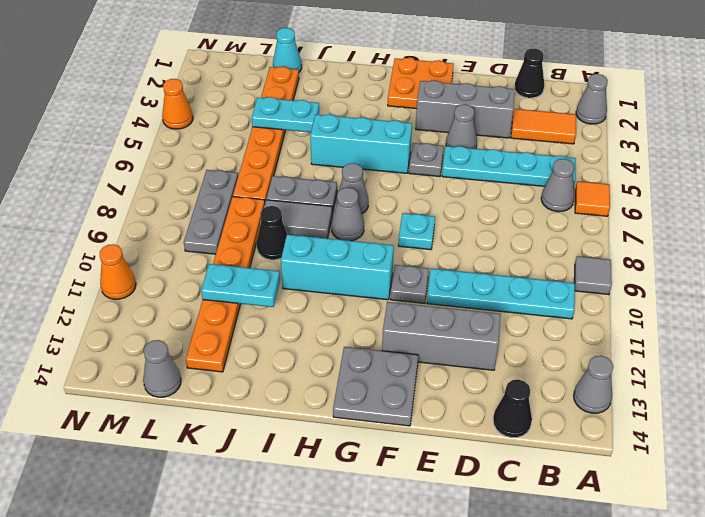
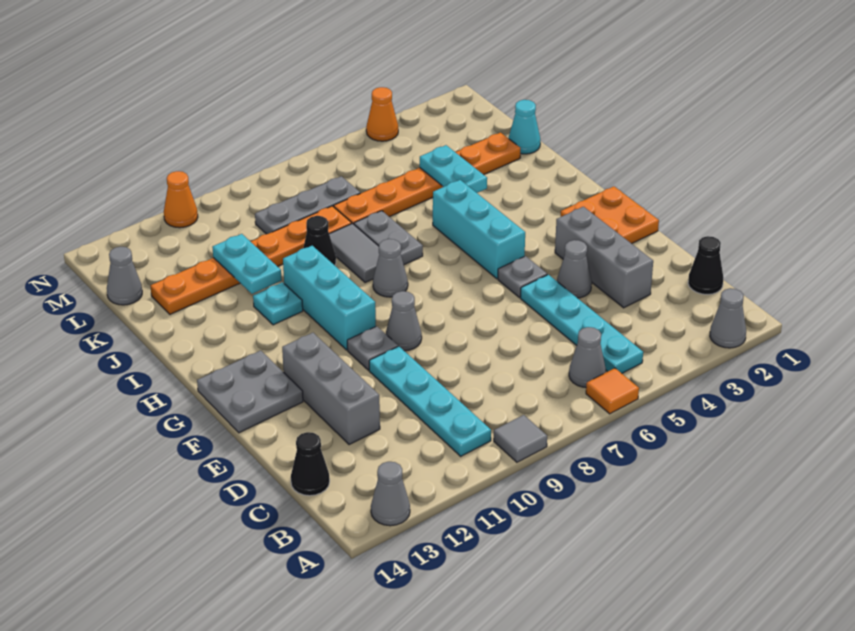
orange 1x2 tile [511,109,576,144] -> none
cyan 1x1 plate [398,213,435,250] -> cyan 1x1 plate moved to [253,282,303,325]
grey 1x1 cone [336,163,369,214] -> grey 1x1 cone moved to [386,291,422,351]

